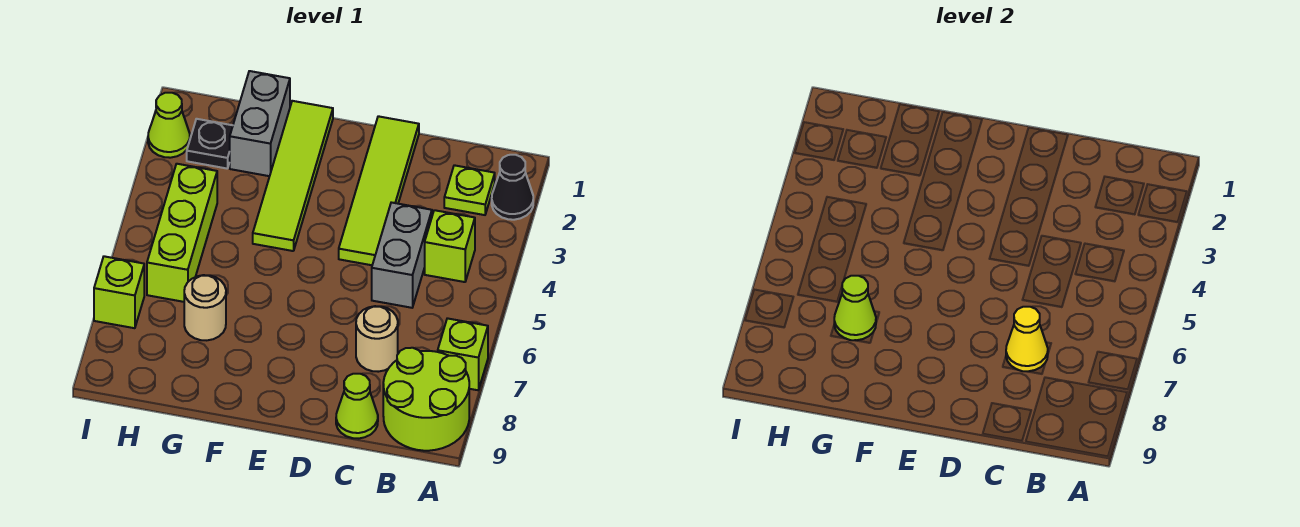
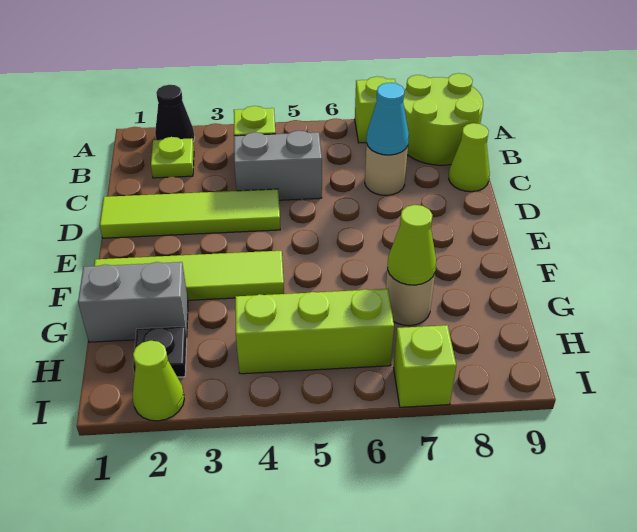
yellow 1x1 cone [1006,307,1048,371] -> cyan 1x1 cone [367,83,409,155]

